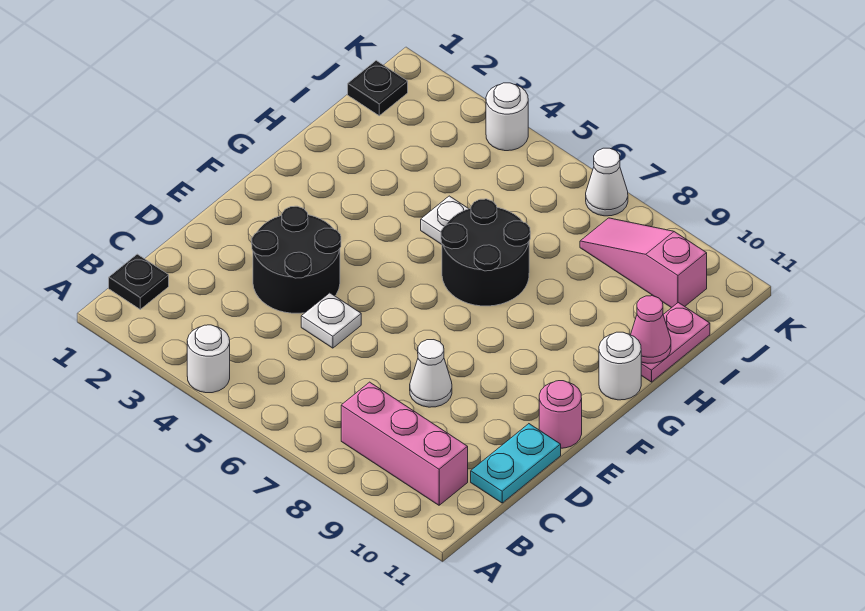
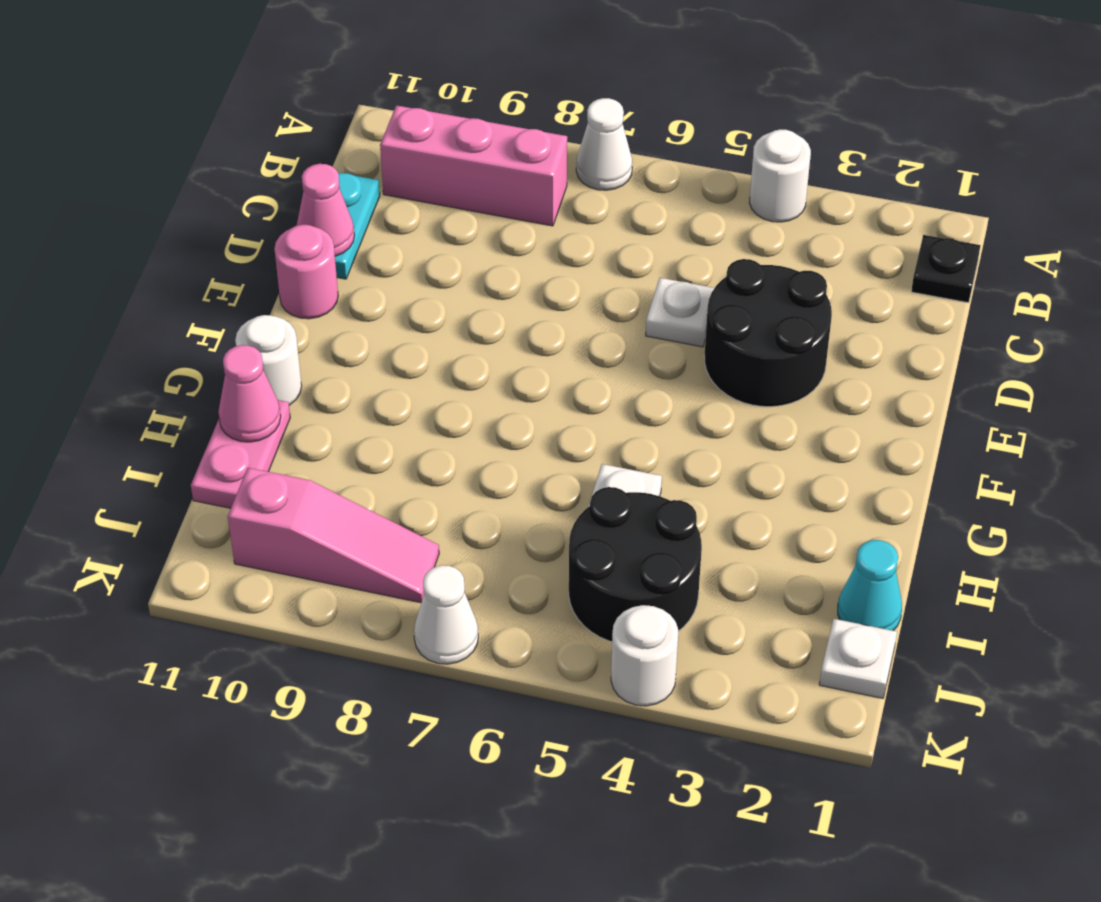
white 1x1 cone [410,340,452,407] -> white 1x1 cone moved to [576,98,632,190]
none -> pink 1x1 cone [297,164,355,256]
black 2x2 round brick [441,199,530,306] -> black 2x2 round brick moved to [569,487,702,642]
none -> cyan 1x1 cone [838,540,902,631]
black 1x1 plate [348,61,408,116] -> white 1x1 plate [819,619,897,698]

